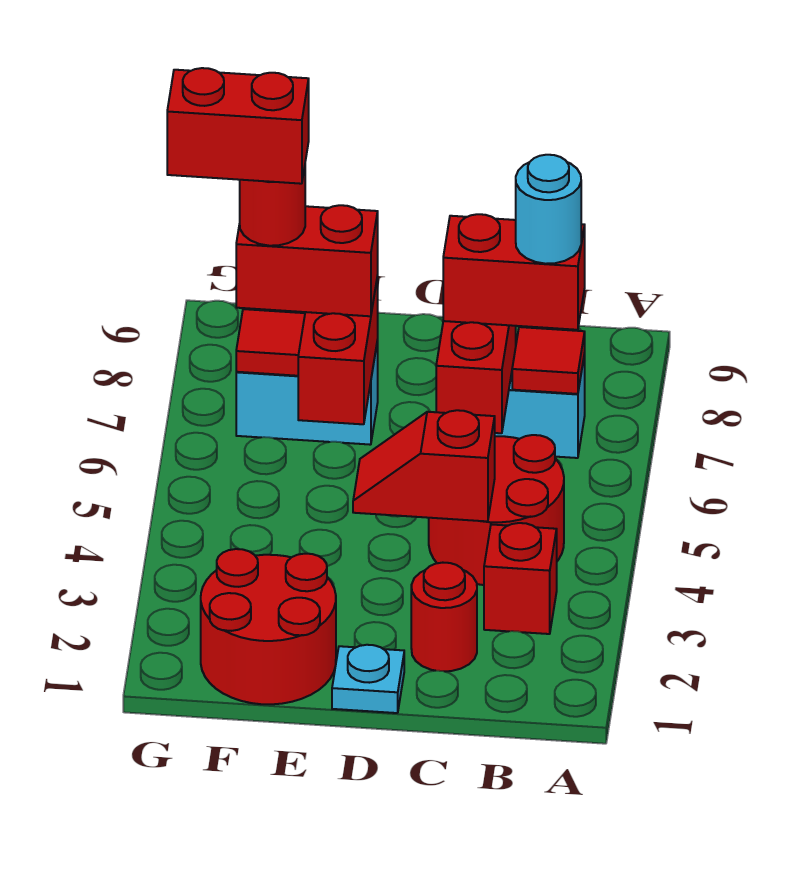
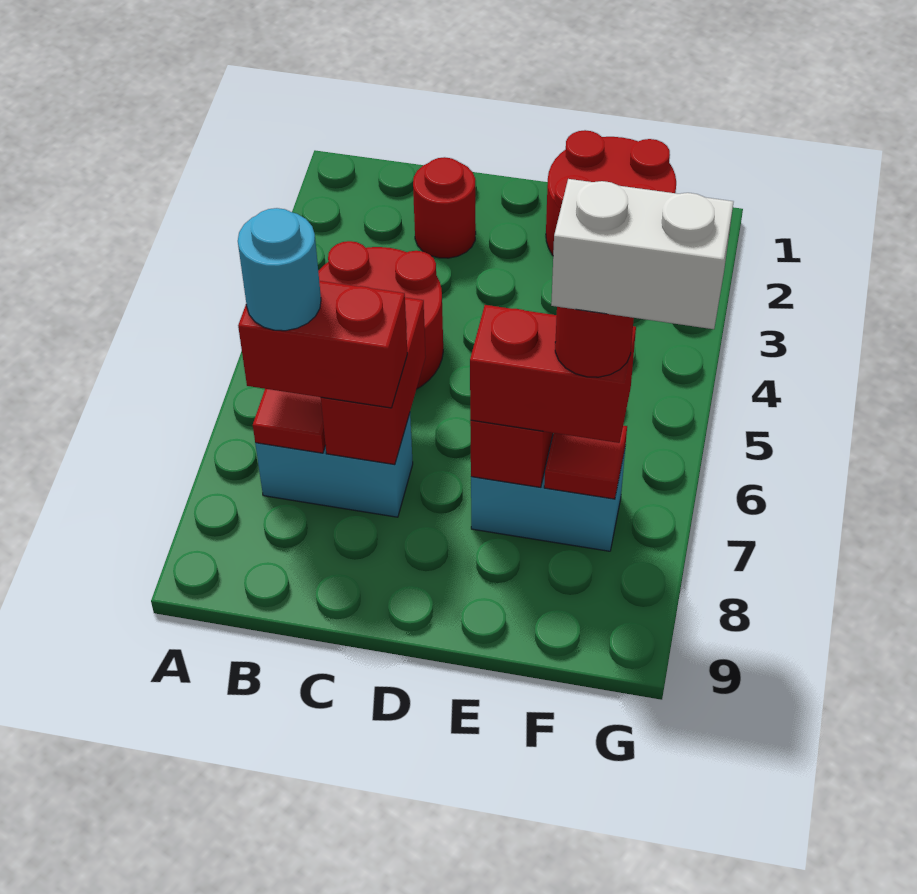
red 1x1 brick [484,523,557,634] -> none
red 1x2 slope [353,410,495,521] -> none
cyan 1x1 plate [332,645,404,713] -> none
red 1x2 brick [167,68,309,184] -> white 1x2 brick [551,179,733,329]

